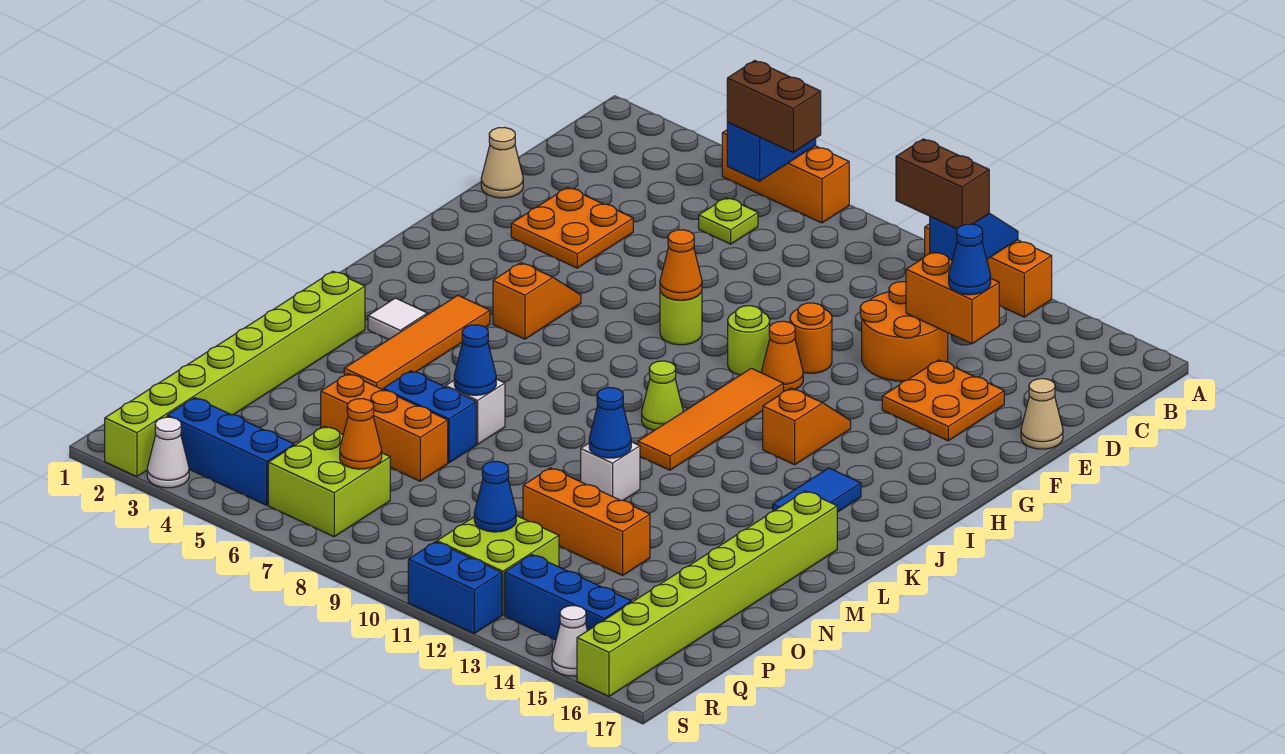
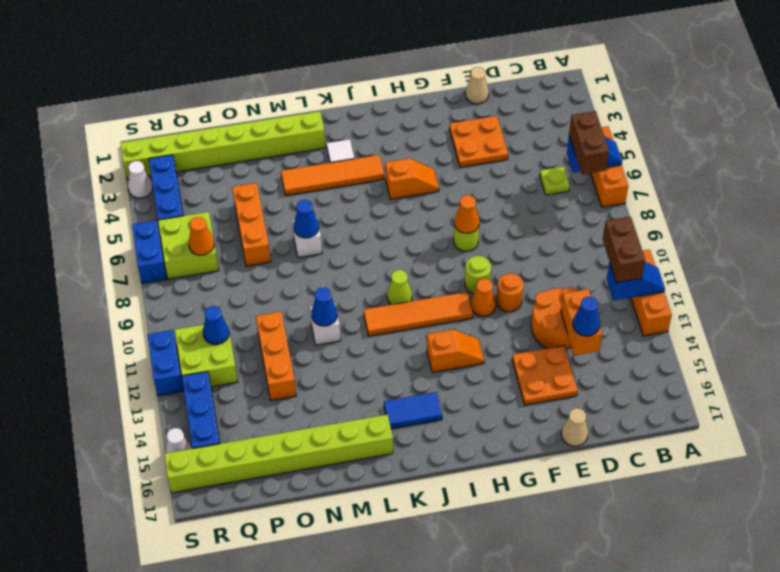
blue 1x2 brick [383,371,476,463] -> blue 1x2 brick moved to [132,220,167,283]

